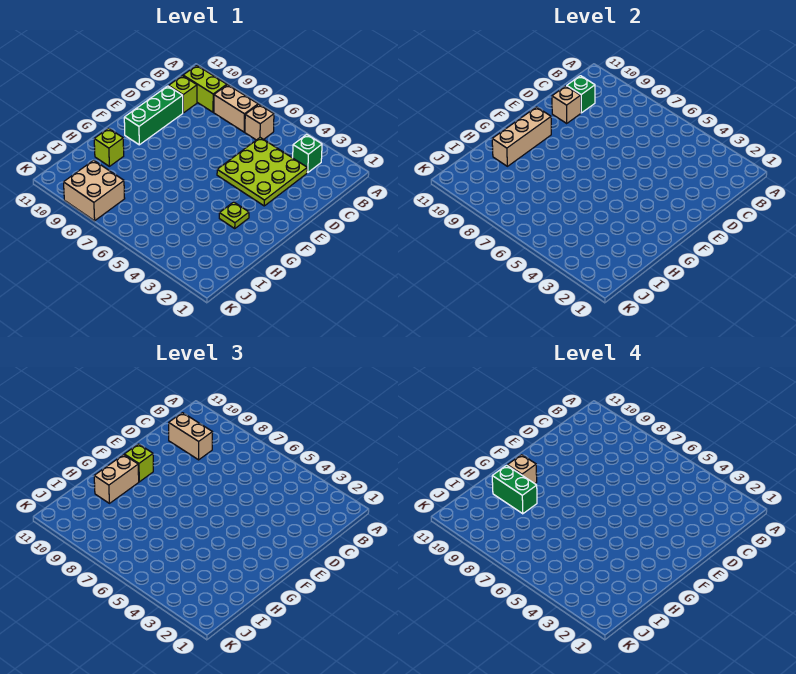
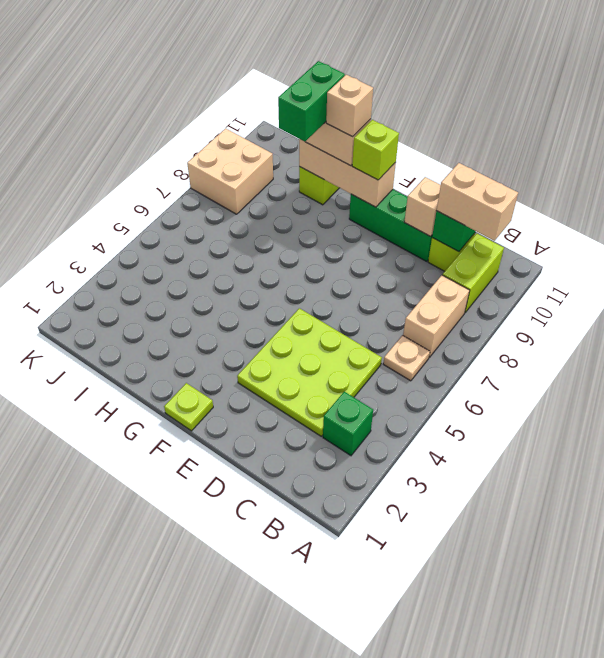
tan 1x1 brick [245,105,274,140] -> tan 1x1 plate [383,335,430,381]
tan 1x2 brick [169,413,213,460] -> tan 1x2 brick turned to [437,163,518,241]
lime 1x1 plate [219,202,249,228] -> lime 1x1 plate moved to [164,383,213,431]

